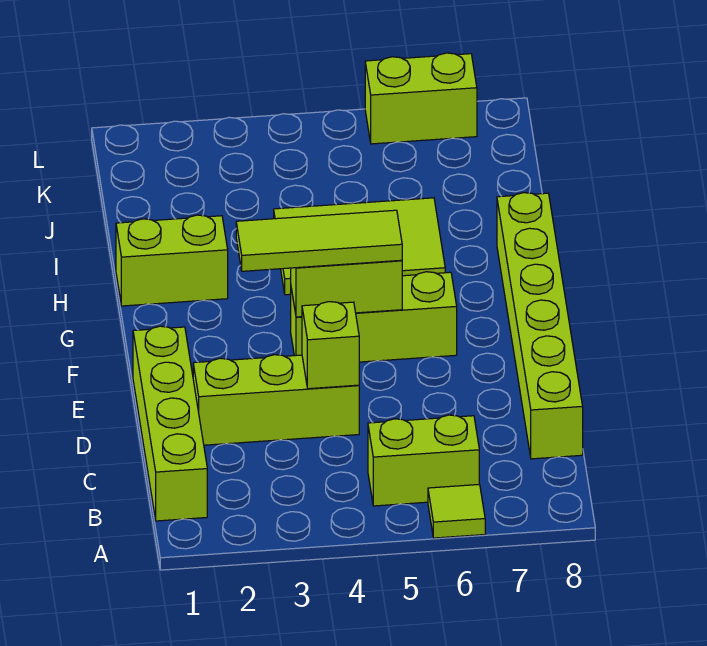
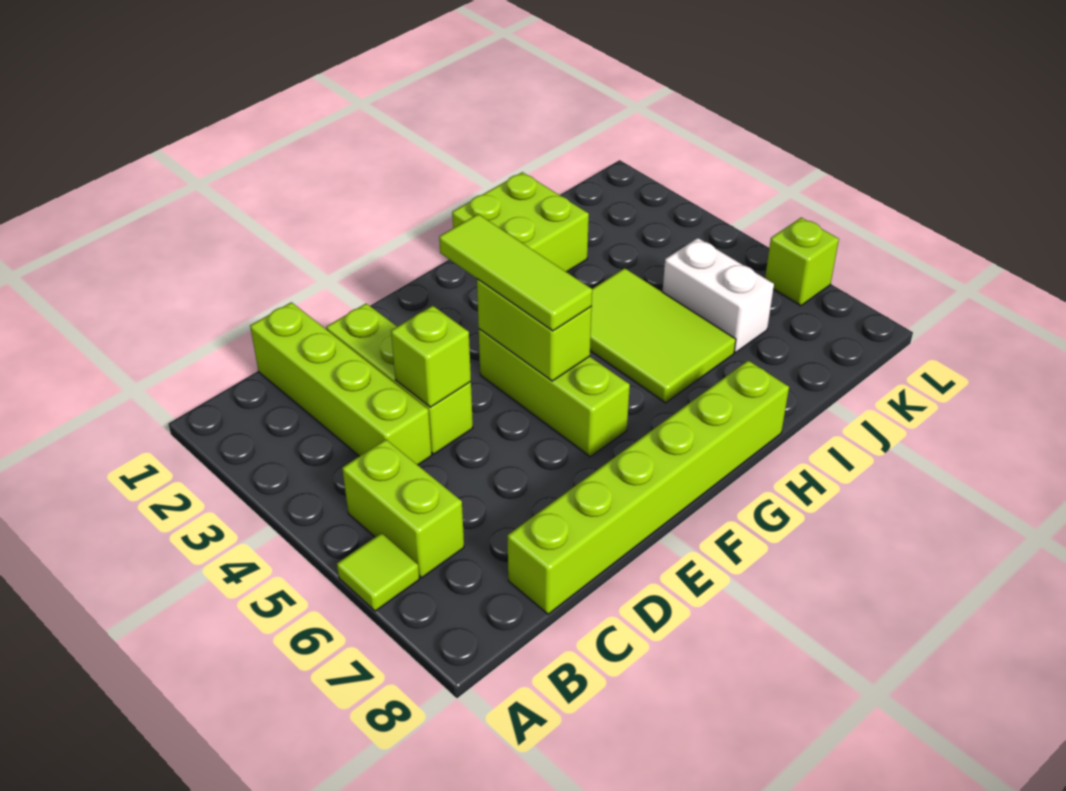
lime 1x4 brick [133,326,207,521] -> lime 1x4 brick turned to [250,302,432,465]
lime 1x2 brick [116,215,228,306] -> lime 2x2 brick [452,172,589,272]
none -> white 1x2 brick [663,238,774,353]
lime 1x2 brick [365,53,477,144] -> lime 1x1 brick [765,218,839,306]

